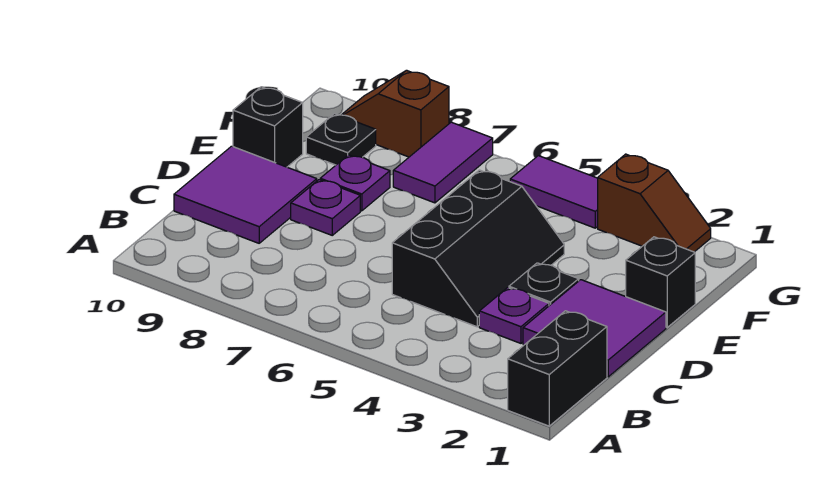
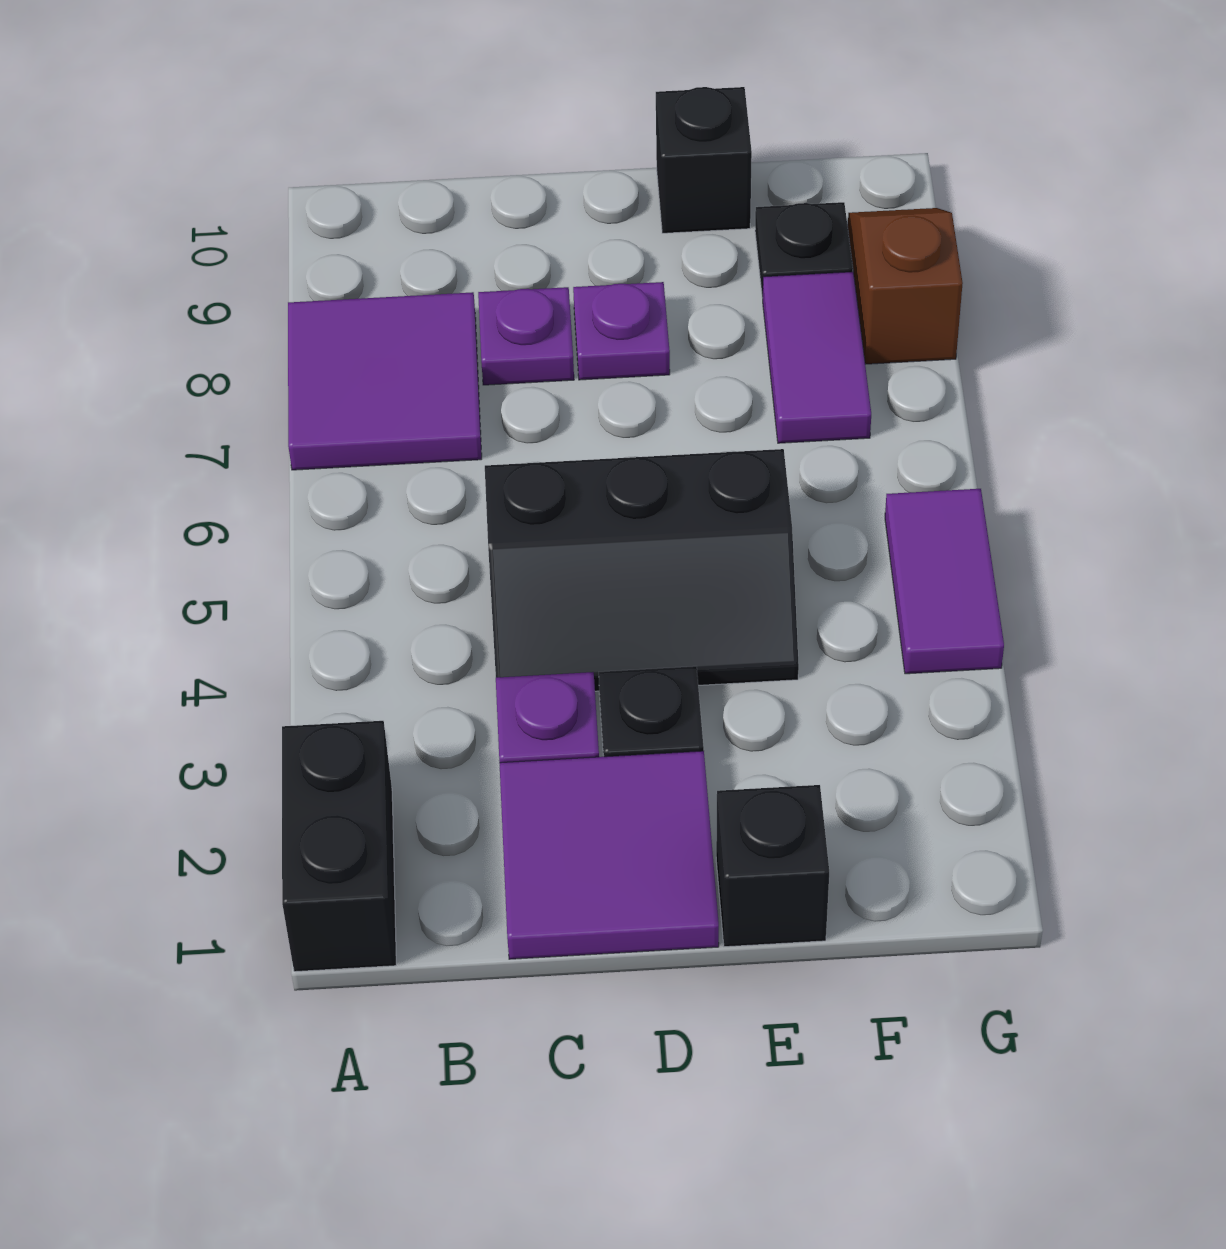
black 1x2 brick [508,311,607,426] -> black 1x2 brick turned to [282,721,396,972]
purple 2x2 tile [174,146,317,243] -> purple 2x2 tile moved to [288,292,482,470]
purple 1x1 plate [320,155,390,211] -> purple 1x1 plate moved to [478,287,574,385]
purple 1x2 tile [393,122,493,203] -> purple 1x2 tile turned to [763,272,871,443]
brown 1x2 slope [598,154,711,252] -> none

